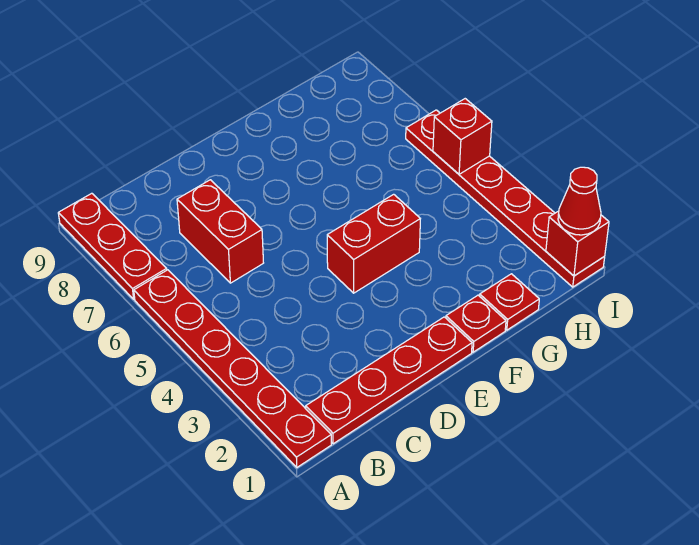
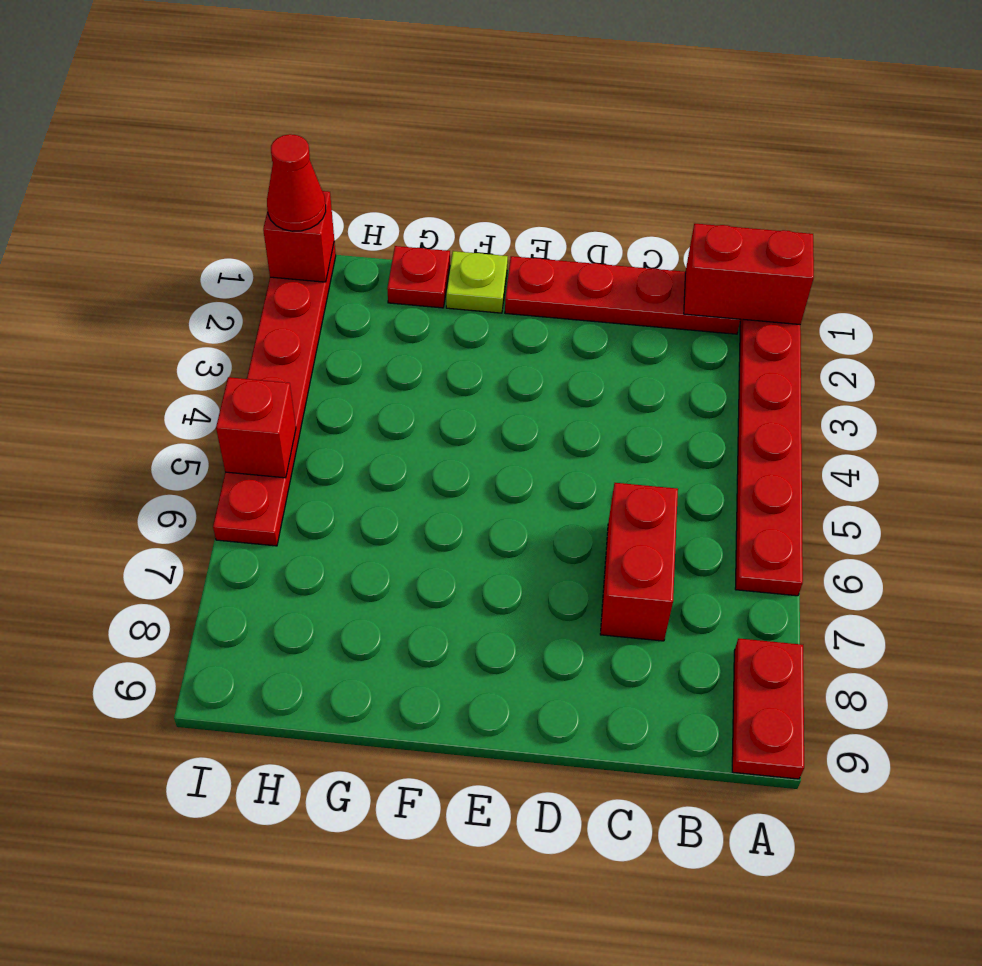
red 1x3 plate [58,193,167,299] -> red 1x2 plate [732,638,804,779]
red 1x2 brick [327,194,420,293] -> red 1x2 brick moved to [684,224,814,325]
red 1x1 plate [446,295,506,352] -> lime 1x1 plate [446,251,508,313]

